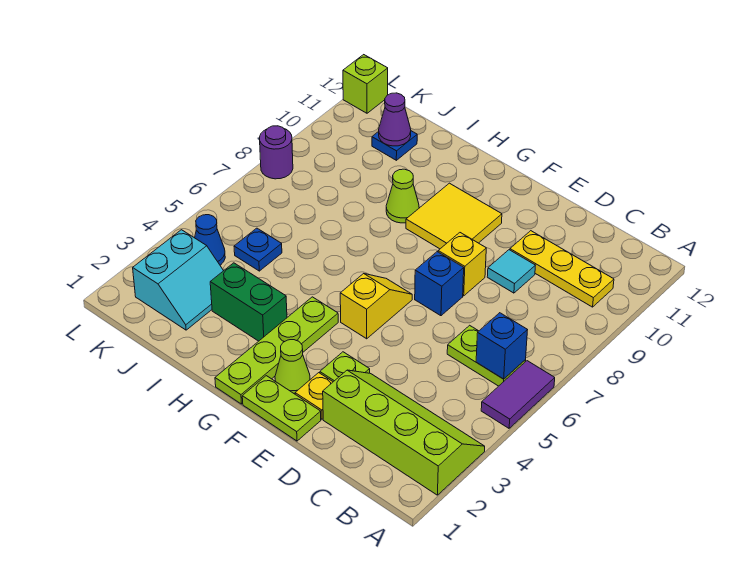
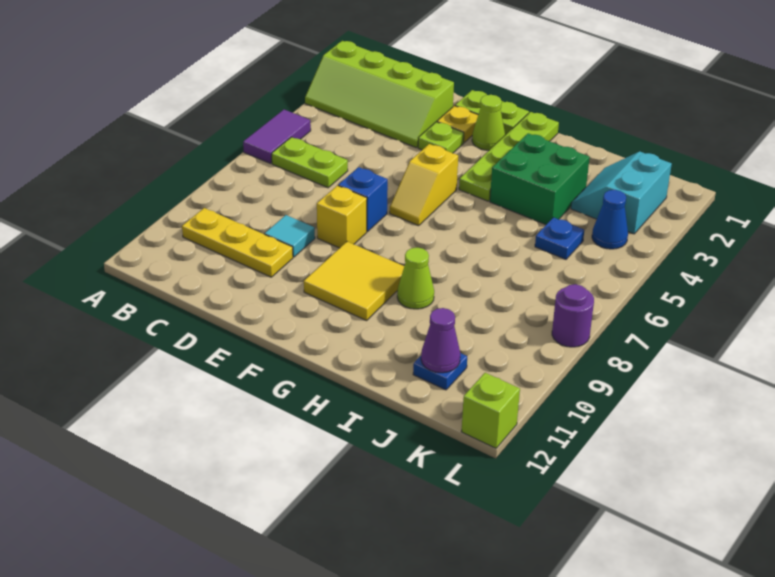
blue 1x1 brick [476,313,527,379] -> none
green 1x2 brick [210,263,287,341] -> green 2x2 brick [490,133,590,225]

